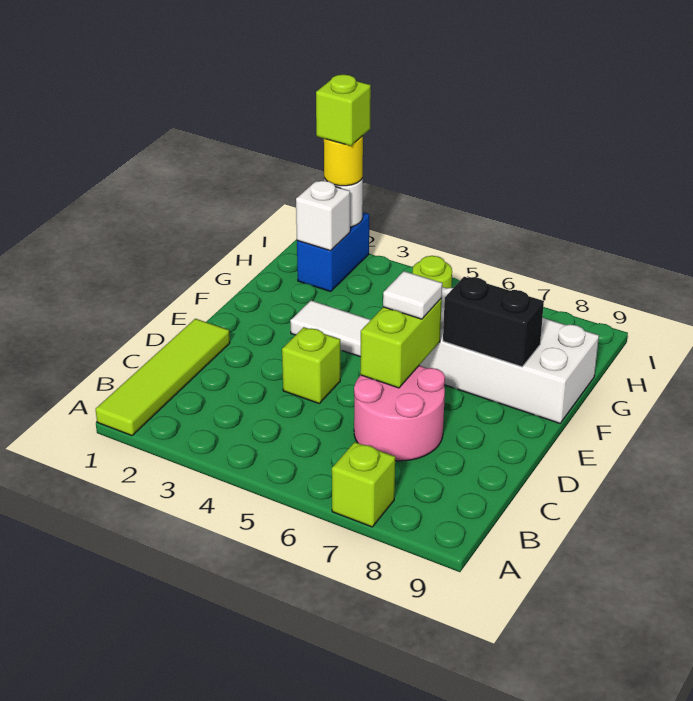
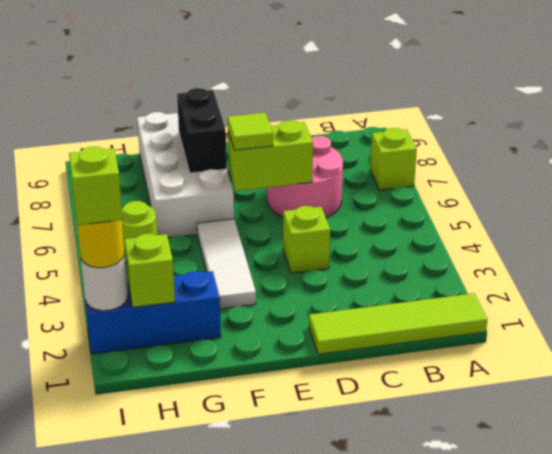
white 1x1 tile [383,271,442,319] -> lime 1x1 tile [228,113,273,150]
blue 1x2 brick [297,212,369,292] -> blue 1x3 brick [84,271,221,354]
white 1x1 brick [296,181,350,251] -> lime 1x1 brick [124,234,175,307]

